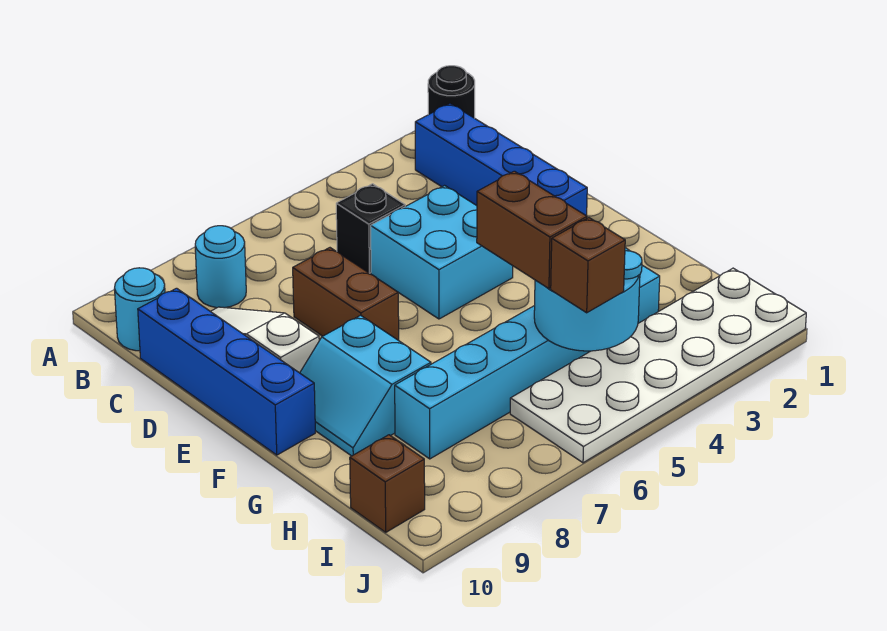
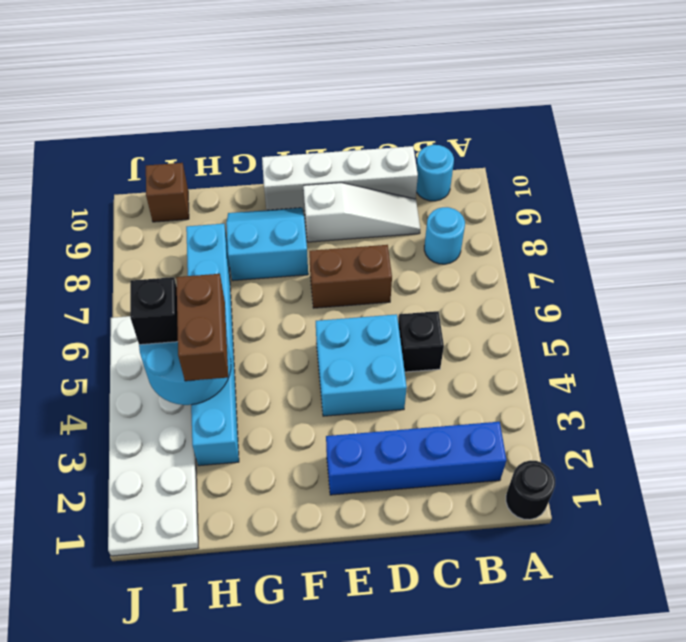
blue 1x4 brick [138,288,315,455] -> white 1x4 brick [262,146,418,211]
brown 1x2 brick [477,171,587,289] -> brown 1x2 brick turned to [176,274,228,381]
brown 1x1 brick [551,218,625,313] -> black 1x1 brick [130,277,178,345]

